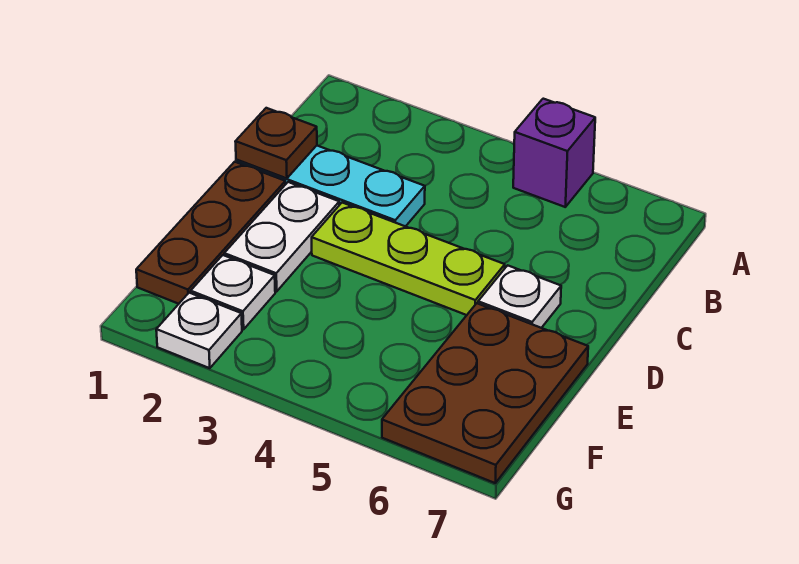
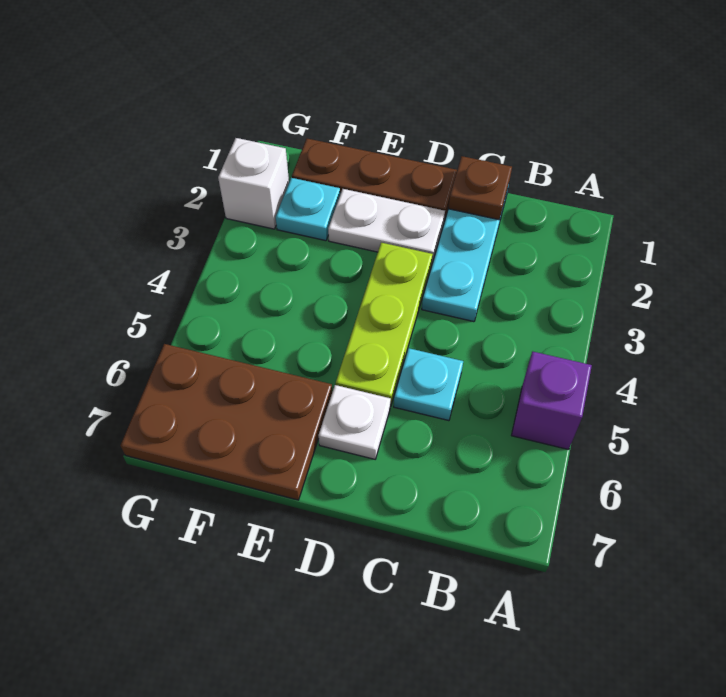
none -> cyan 1x1 plate [394,348,463,421]
white 1x1 plate [191,255,275,329] -> cyan 1x1 plate [276,178,340,241]
white 1x1 plate [156,293,242,368] -> white 1x1 brick [218,138,289,229]

